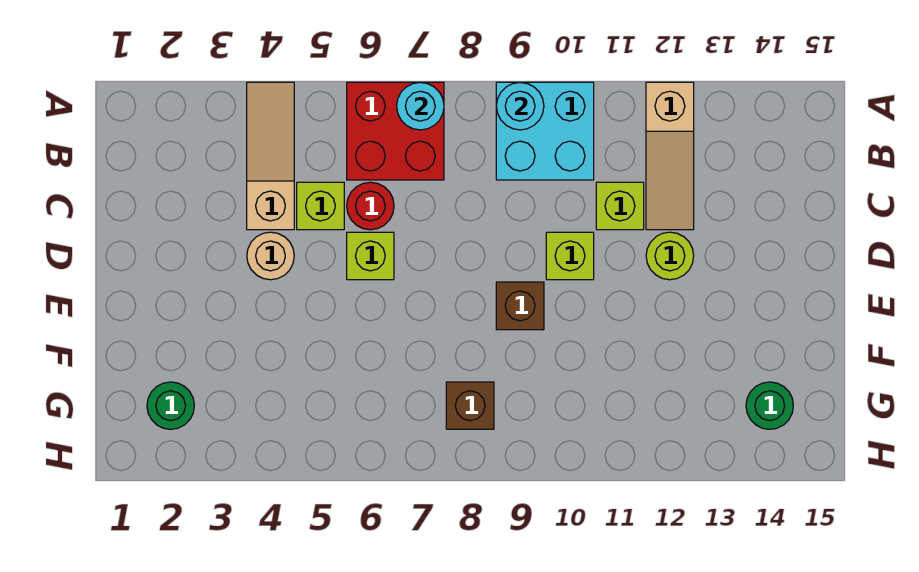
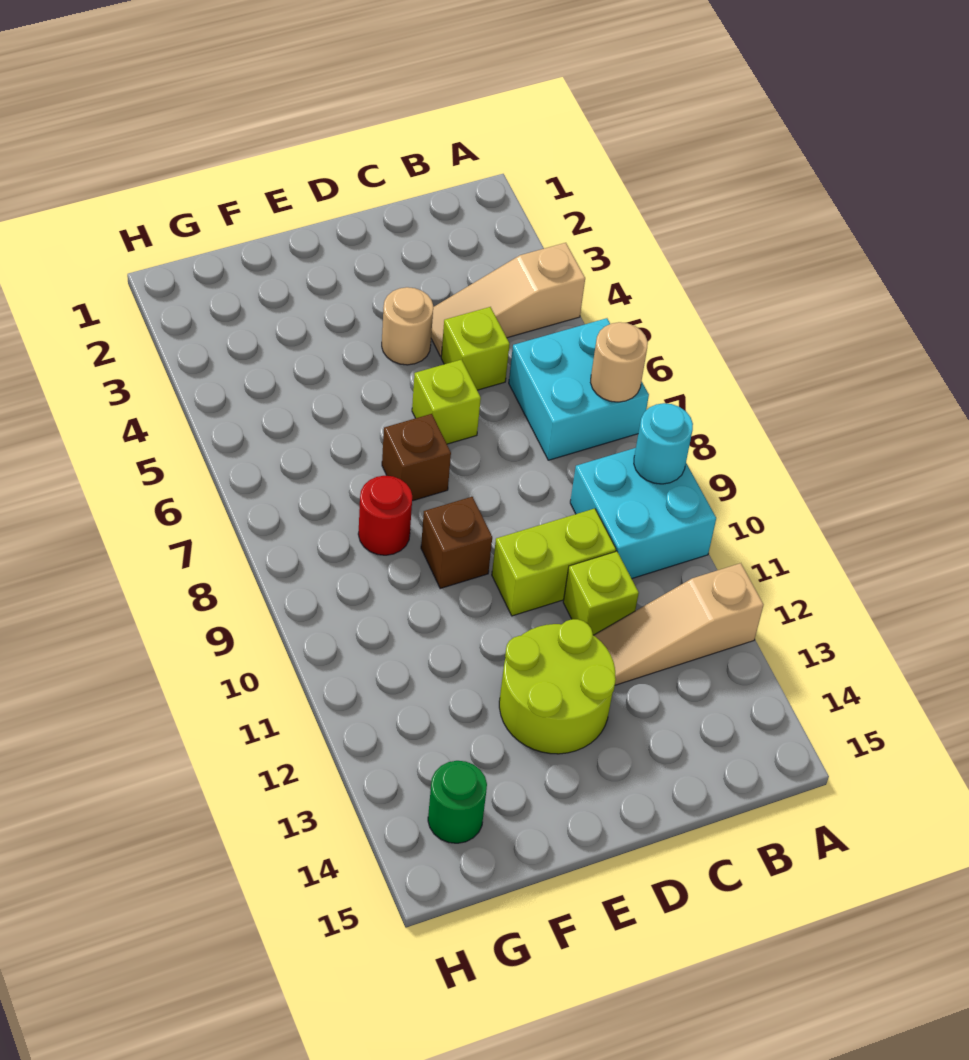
tan 1x3 slope [247,82,294,230] -> tan 1x3 slope turned to [431,243,585,357]
red 2x2 brick [347,82,444,180] -> cyan 2x2 brick [509,318,649,460]
cyan 1x1 round brick [397,82,444,130] -> tan 1x1 round brick [591,322,648,402]
red 1x1 round brick [347,182,394,230] -> red 1x1 round brick moved to [358,476,412,555]
lime 1x1 brick [546,232,594,280] -> lime 1x2 brick [492,509,616,616]
lime 1x1 round brick [646,232,694,280] -> lime 2x2 round brick [499,619,616,754]
green 1x1 round brick [147,382,194,429] -> none
brown 1x1 brick [446,382,494,429] -> brown 1x1 brick moved to [382,414,451,501]

